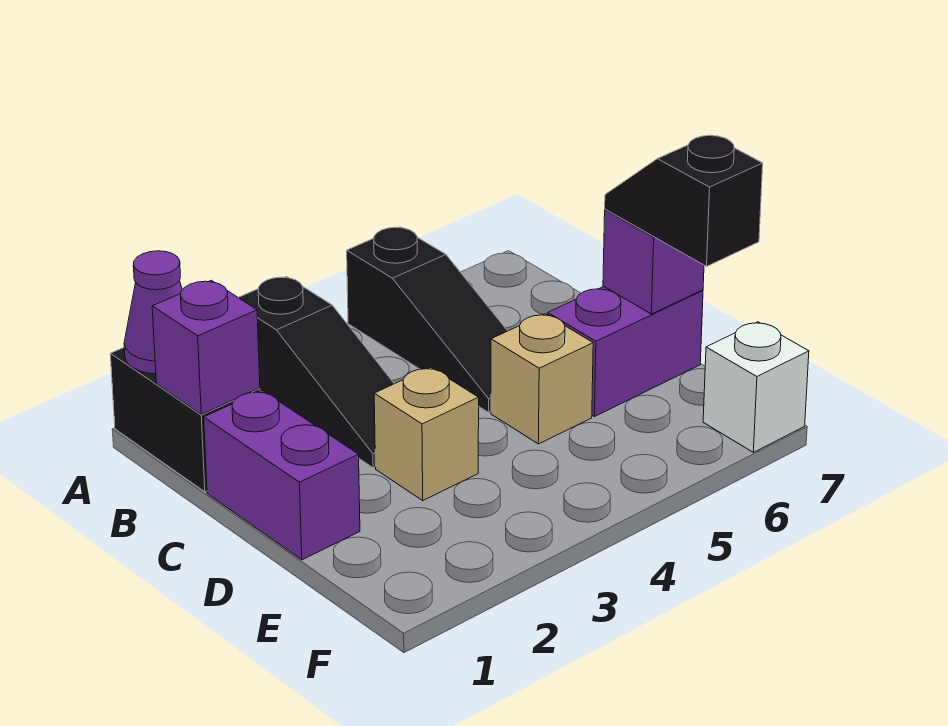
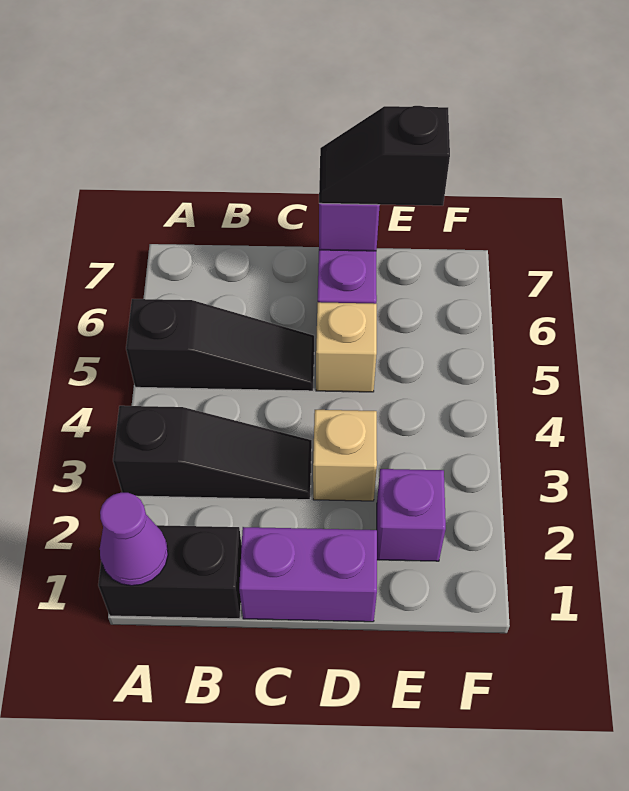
purple 1x1 brick [152,280,260,414] -> purple 1x1 brick moved to [377,469,446,561]
white 1x1 brick [703,322,809,452] -> none

